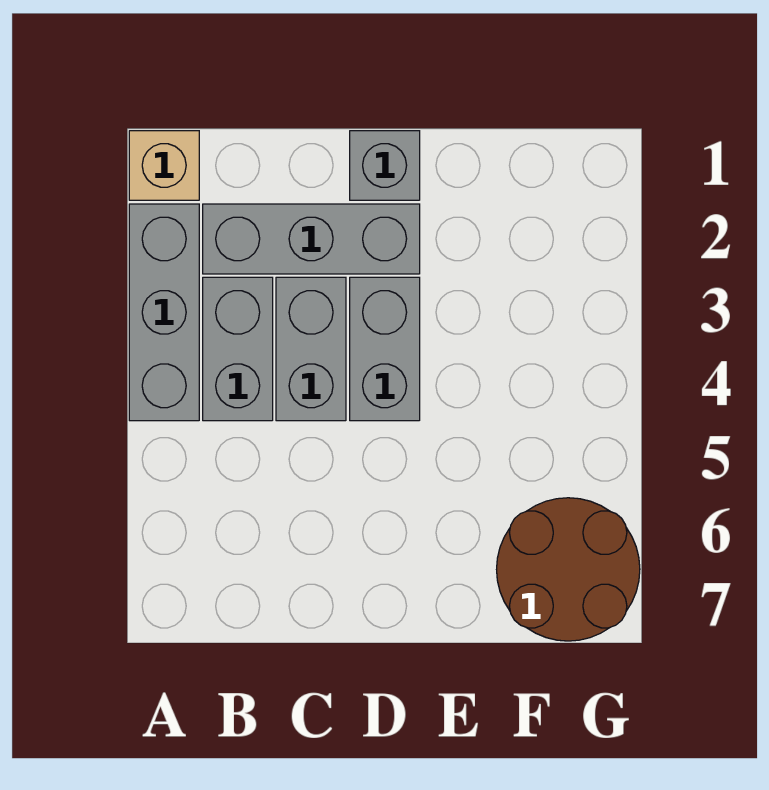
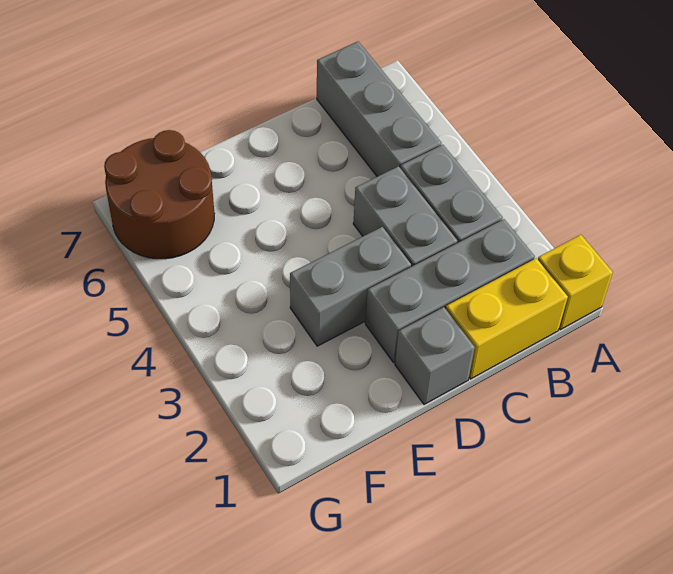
tan 1x1 brick [129,131,199,200] -> yellow 1x1 brick [538,235,613,330]
grey 1x3 brick [129,204,199,421] -> grey 1x3 brick moved to [317,42,441,177]
none -> yellow 1x2 brick [446,258,568,379]
grey 1x2 brick [350,277,420,421] -> grey 1x2 brick turned to [290,227,411,346]

